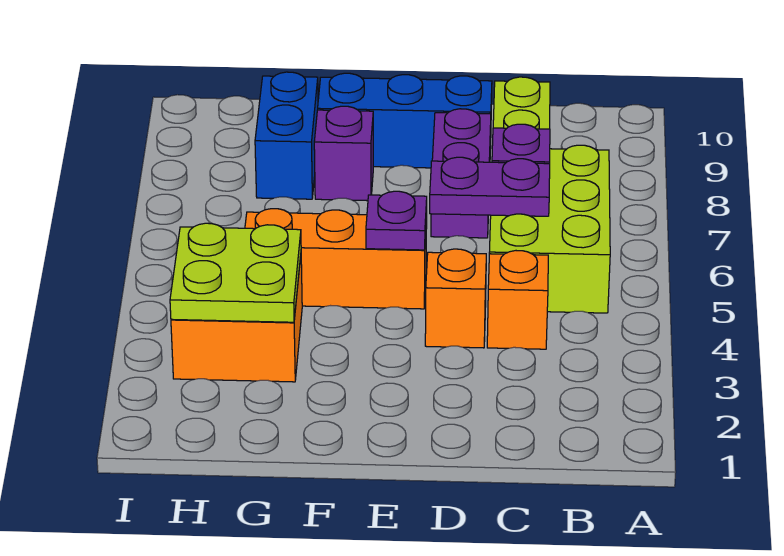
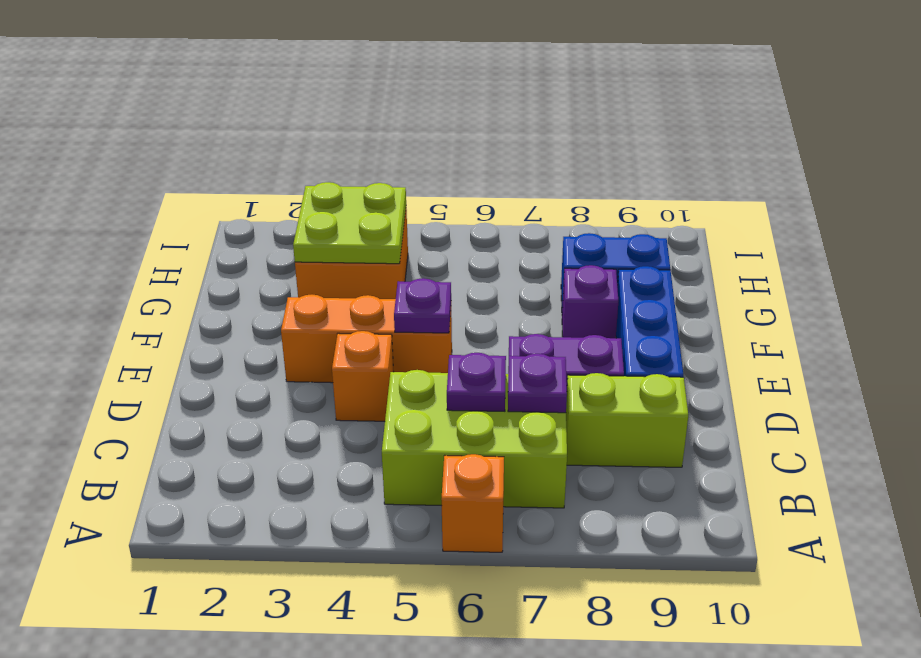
orange 1x1 brick [487,251,548,349] -> orange 1x1 brick moved to [441,454,504,552]
purple 1x2 plate [430,157,550,216] -> purple 1x1 plate [447,353,506,411]
orange 1x3 brick [245,209,427,309] -> orange 1x3 brick turned to [281,295,452,383]

